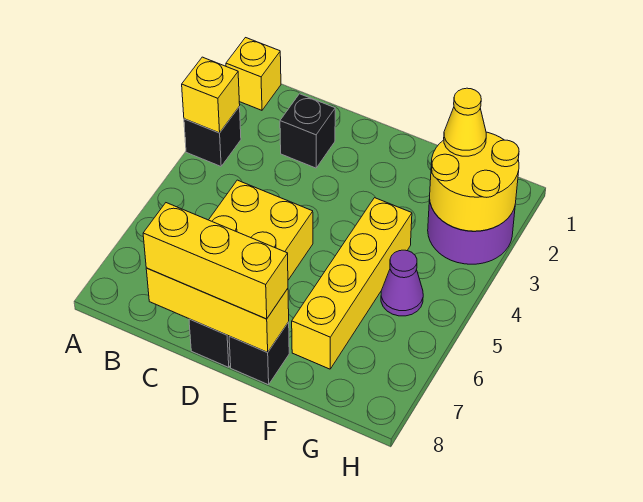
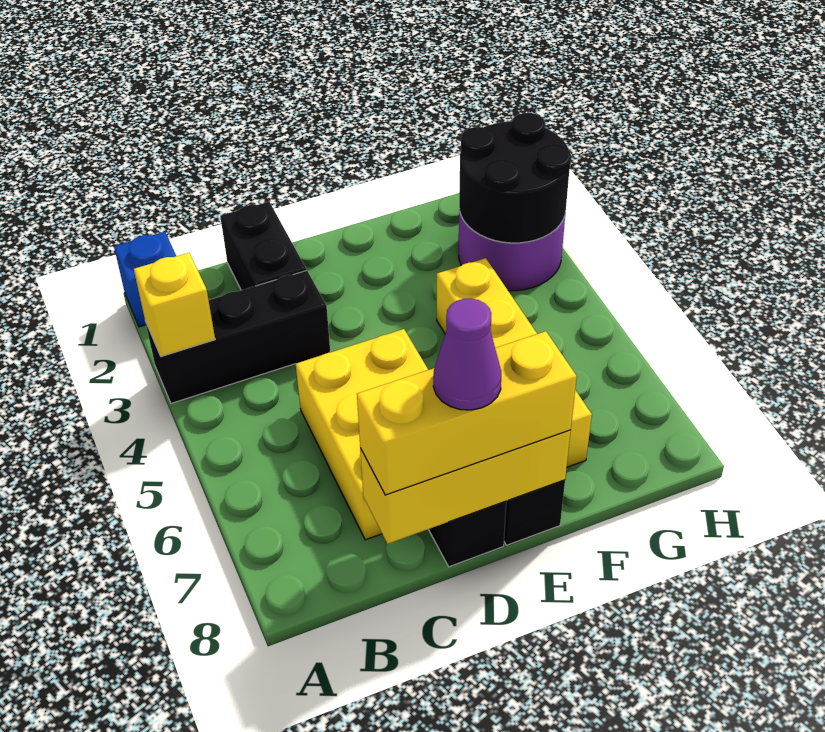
yellow 1x1 brick [226,38,281,110] -> blue 1x1 brick [114,232,176,327]
black 1x1 brick [184,107,241,166] -> black 1x3 brick [145,270,330,403]
black 1x1 brick [280,94,335,168] -> black 1x2 brick [220,202,306,290]
yellow 2x2 round brick [430,132,519,231] -> black 2x2 round brick [459,113,571,243]
yellow 1x1 cone [444,88,486,156] -> none
purple 1x1 cone [381,250,423,316] -> purple 1x1 cone moved to [433,299,501,410]

